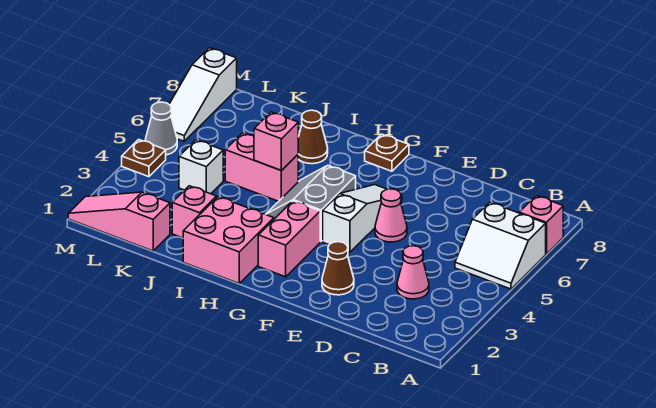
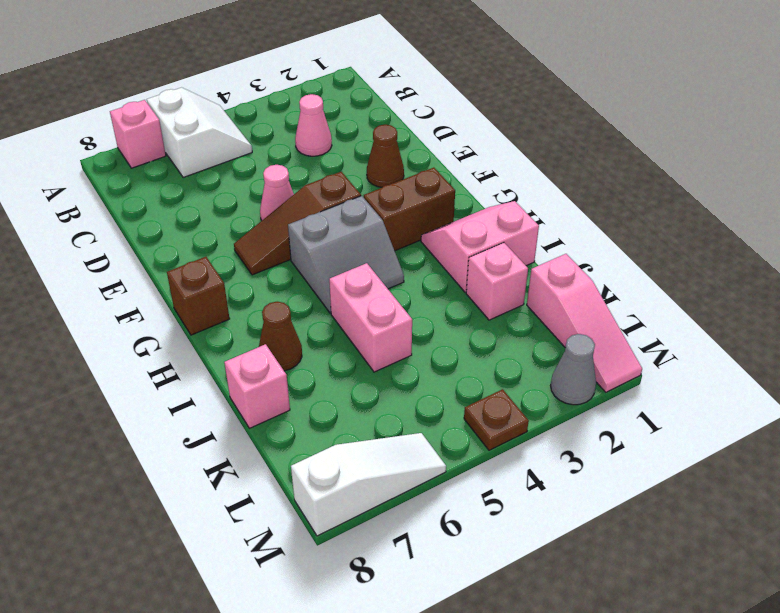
white 1x3 slope [323,185,402,253] -> brown 1x3 slope [234,172,361,275]
pink 1x2 brick [258,201,320,277] -> brown 1x2 brick [364,168,455,251]
brown 1x1 plate [365,134,409,171] -> brown 1x1 brick [167,257,230,335]
pink 2x2 brick [183,197,274,283] -> pink 2x2 slope [421,201,539,292]
pink 1x1 brick [254,112,298,171] -> pink 1x1 brick moved to [224,344,290,428]
white 1x1 brick [179,140,223,194] -> none
grey 1x1 cone [145,102,177,155] -> grey 1x1 cone moved to [551,334,596,405]

